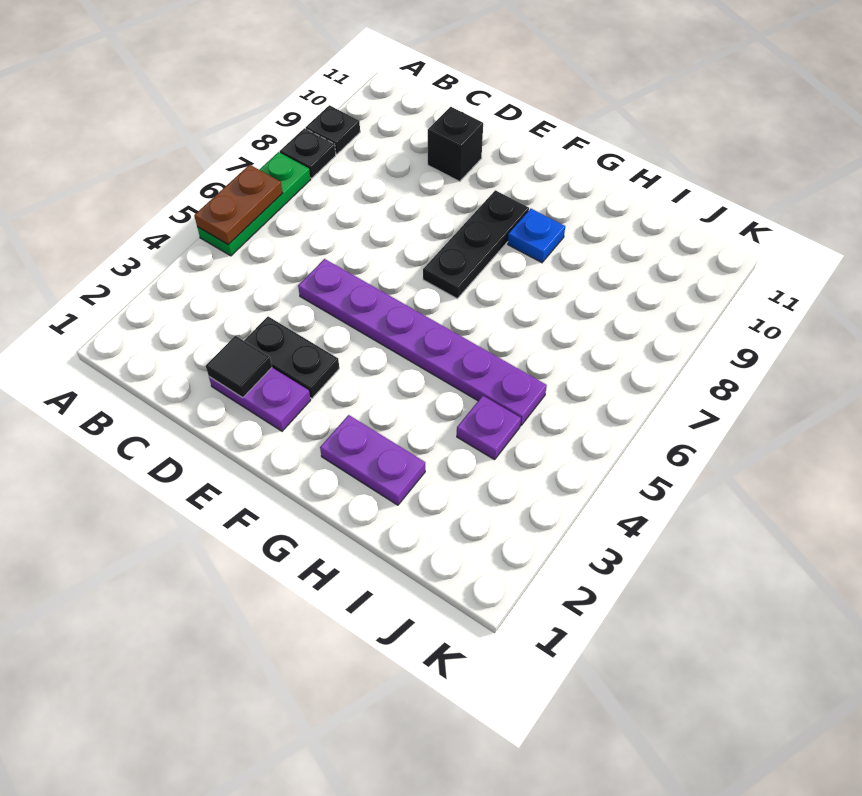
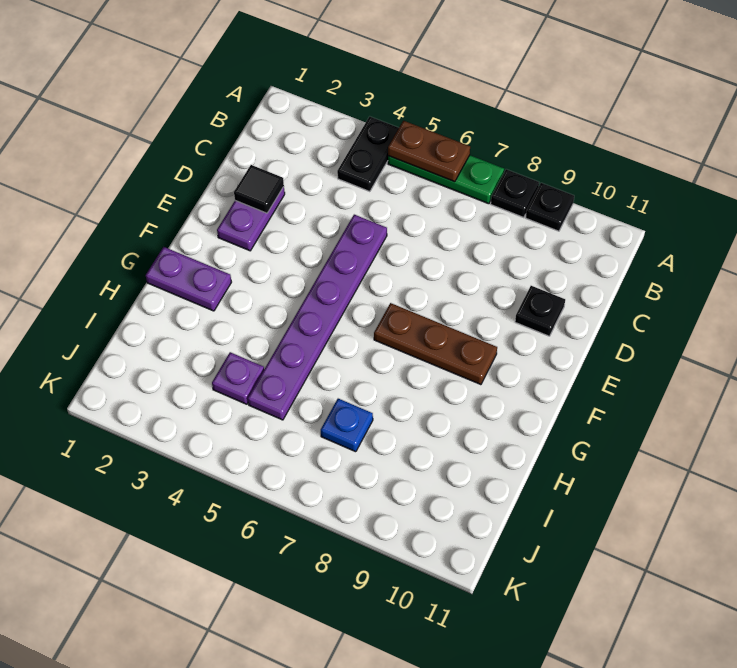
black 1x2 plate [244,317,339,398] -> black 1x2 plate moved to [337,117,399,192]
black 1x1 brick [428,107,483,181] -> black 1x1 plate [515,286,565,336]
black 1x3 plate [423,190,529,299] -> brown 1x3 plate [374,303,497,385]
purple 1x2 plate [320,415,425,505] -> purple 1x2 plate turned to [146,247,231,311]
blue 1x1 plate [508,209,565,263] -> blue 1x1 plate moved to [321,399,373,452]

